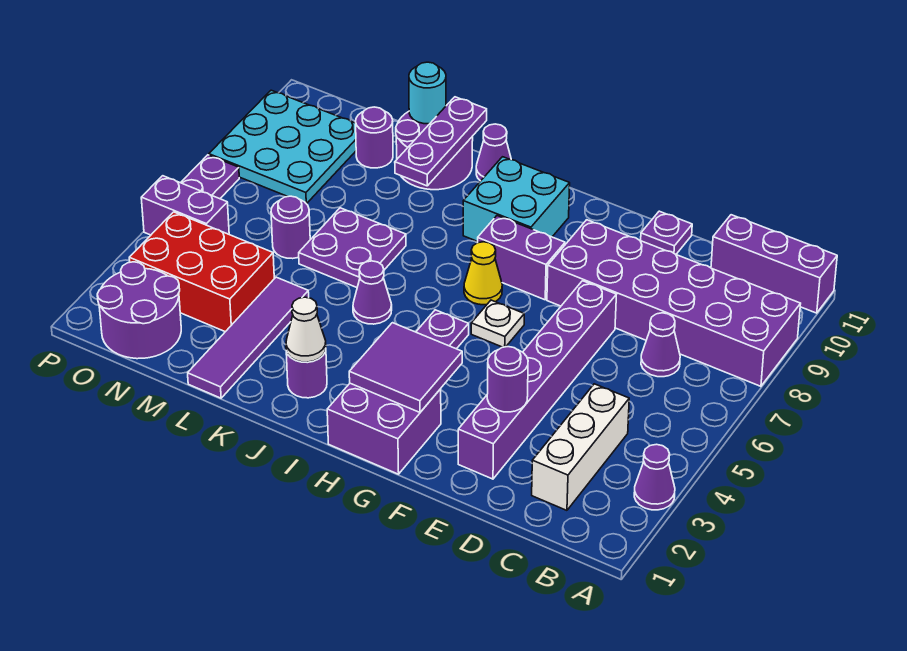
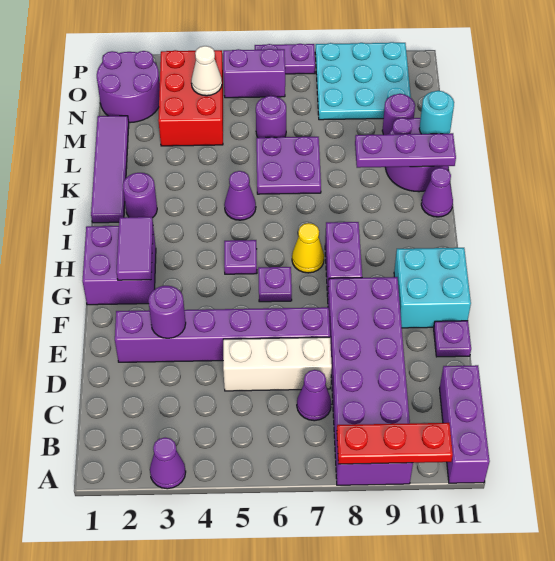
none -> red 1x3 plate [337,423,453,464]
white 1x3 brick [532,384,629,510] -> white 1x3 brick moved to [223,337,332,391]
purple 2x2 tile [349,323,462,412] -> purple 1x2 tile [116,217,153,280]
white 1x1 plate [471,300,524,347] -> purple 1x1 plate [258,267,292,302]
cyan 2x2 brick [463,157,570,242] -> cyan 2x2 brick moved to [394,248,471,328]
white 1x1 cone [286,297,326,362] -> white 1x1 cone moved to [191,46,222,96]
purple 1x4 tile [188,277,309,398] -> purple 1x4 tile turned to [91,116,129,223]
purple 1x2 brick [141,176,229,235] -> purple 1x2 brick turned to [223,49,285,98]

